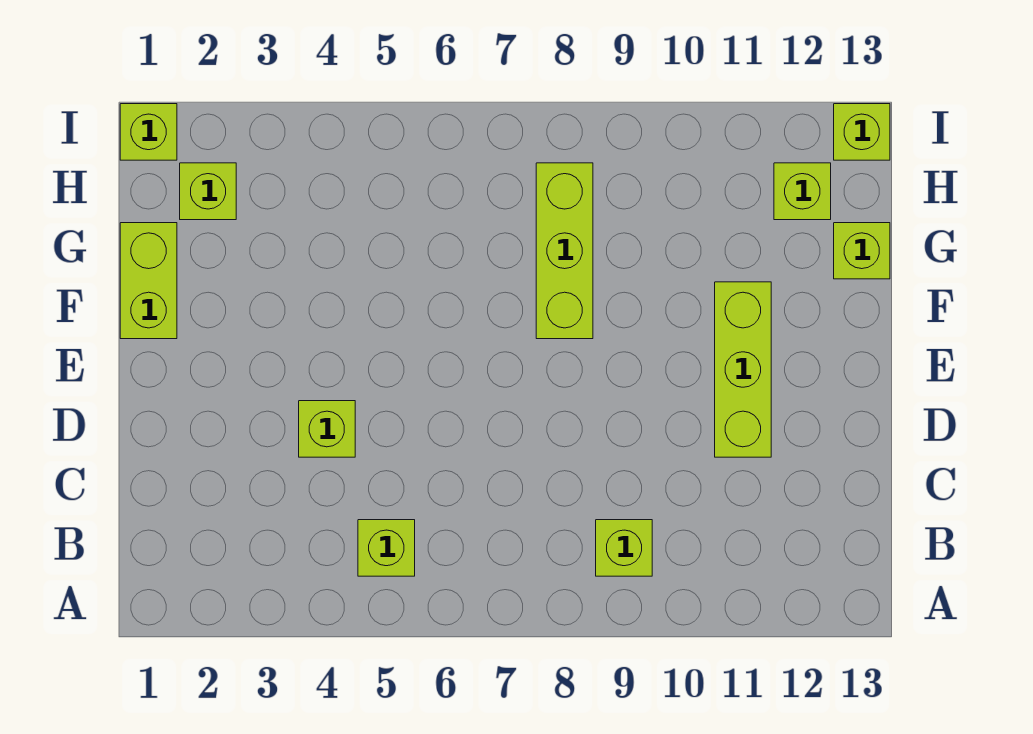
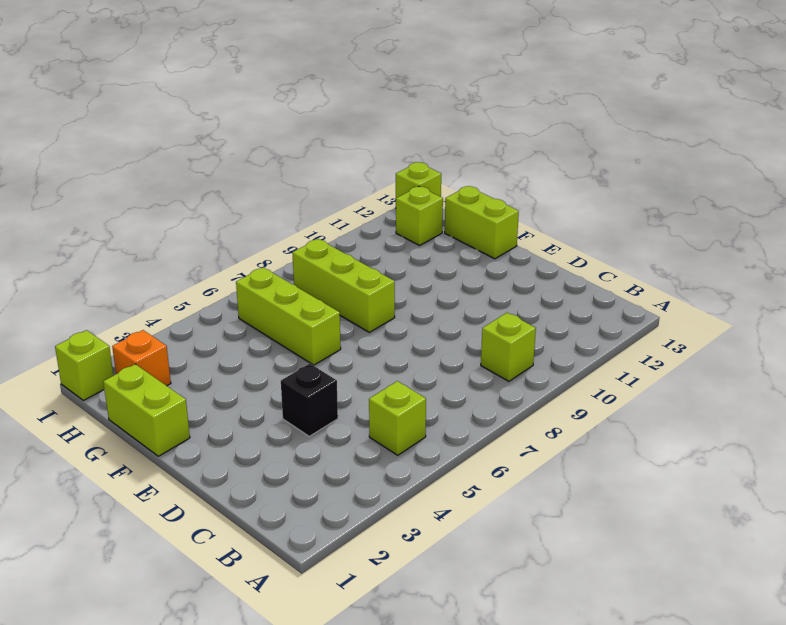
lime 1x1 brick [299,401,355,457] -> black 1x1 brick [281,364,338,436]
lime 1x3 brick [715,282,771,457] -> lime 1x3 brick moved to [236,267,341,365]
lime 1x1 brick [834,223,890,279] -> lime 1x2 brick [445,186,519,259]
lime 1x1 brick [180,163,236,220] -> orange 1x1 brick [112,330,171,386]

